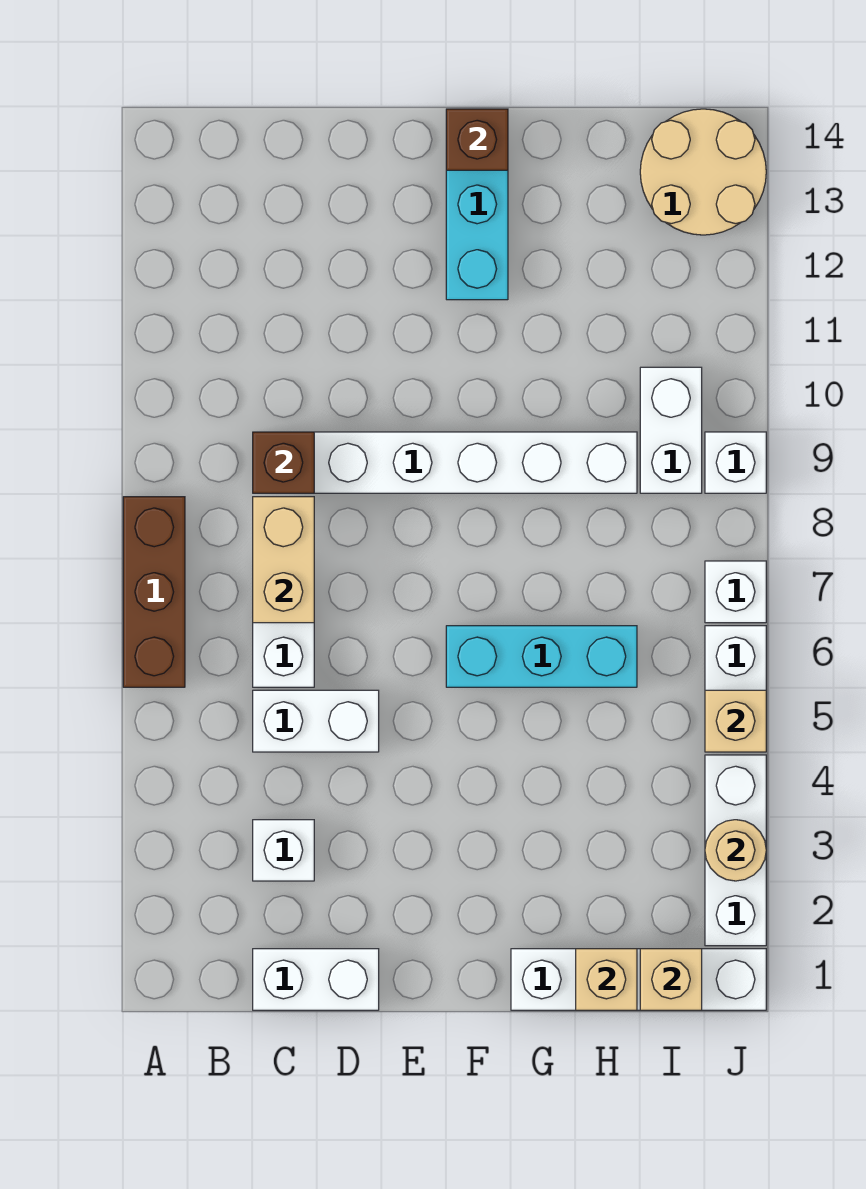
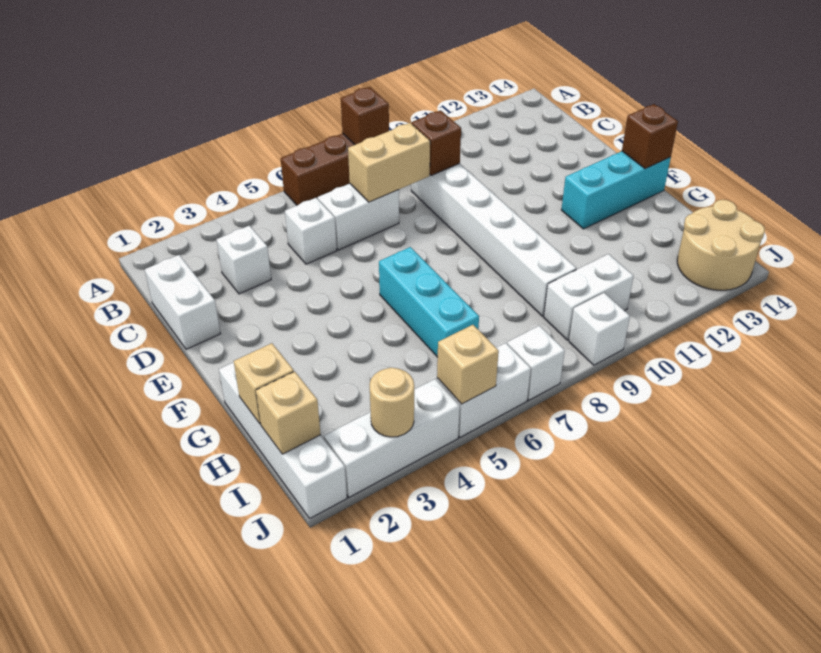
none -> brown 1x1 brick [341,87,389,145]
white 1x2 brick [253,690,379,752] -> white 1x1 brick [285,198,337,264]

